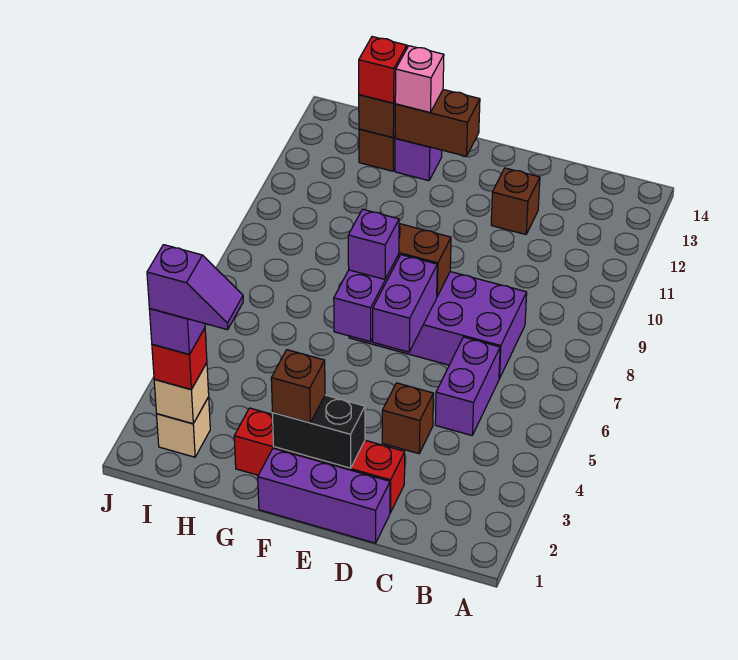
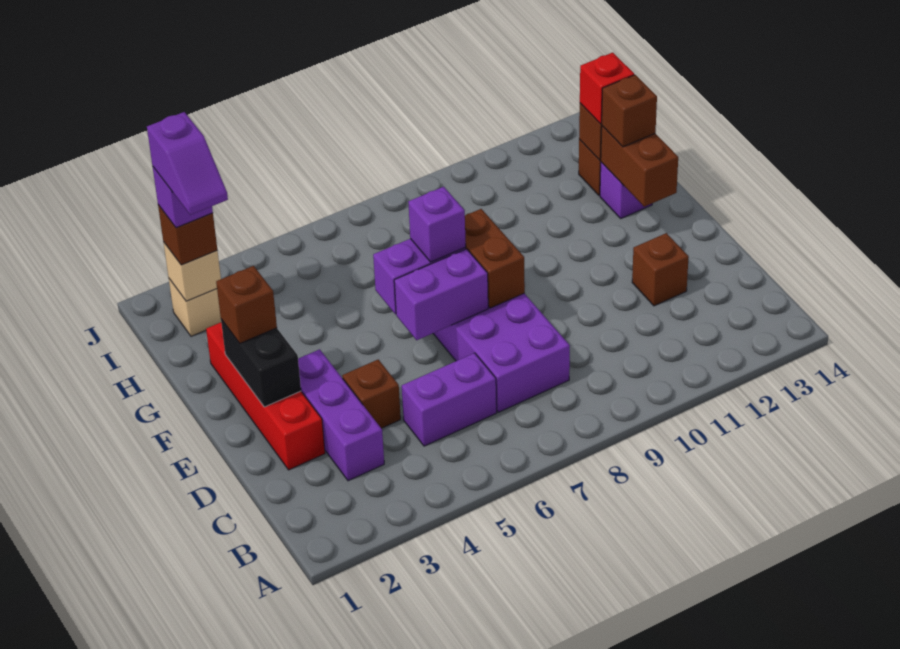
purple 1x3 brick [258,448,390,543] -> purple 1x3 brick moved to [298,349,384,481]
pink 1x1 brick [395,46,444,112] -> brown 1x1 brick [602,75,657,147]
red 1x1 brick [152,328,207,389] -> brown 1x1 brick [158,205,217,265]

